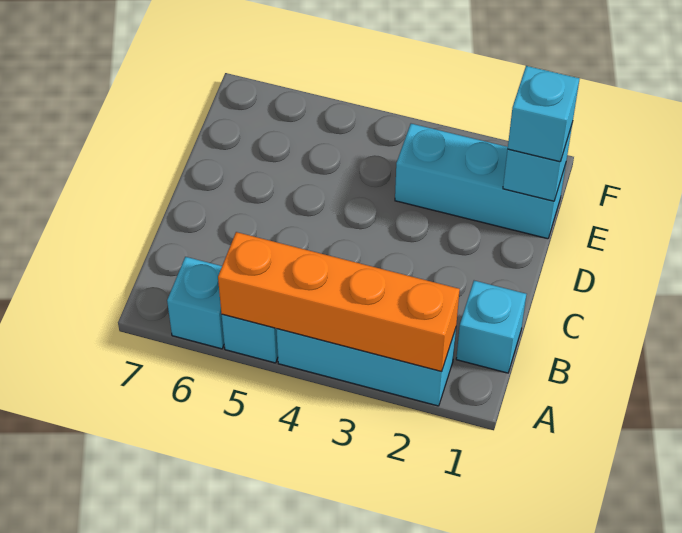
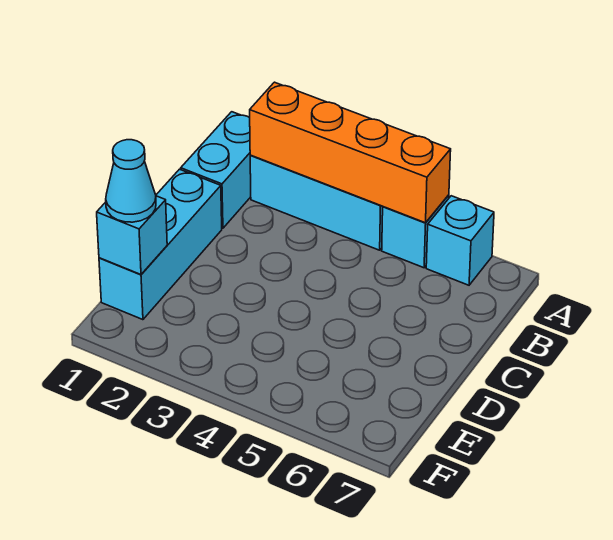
cyan 1x1 brick [456,281,526,373] -> cyan 1x2 brick [181,112,251,228]
cyan 1x3 brick [395,124,566,239] -> cyan 1x3 brick turned to [99,169,222,320]
cyan 1x1 brick [508,66,580,162] -> cyan 1x1 cone [106,140,156,222]

